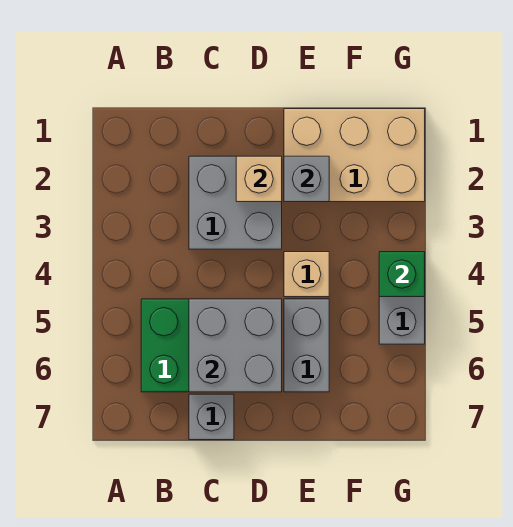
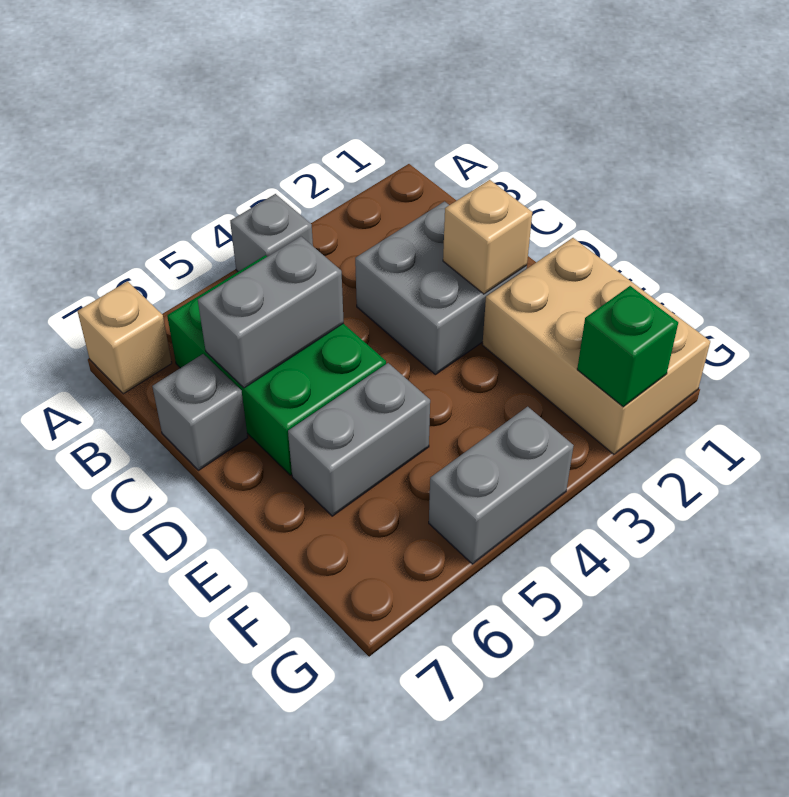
grey 2x2 brick [189,299,282,392] -> grey 1x2 brick [198,236,344,388]
grey 1x1 brick [284,156,329,202] -> grey 1x1 brick moved to [230,194,313,272]
tan 1x1 brick [284,252,329,297] -> tan 1x1 brick moved to [78,281,172,394]
green 1x1 brick [379,252,425,297] -> green 1x1 brick moved to [577,286,678,407]

